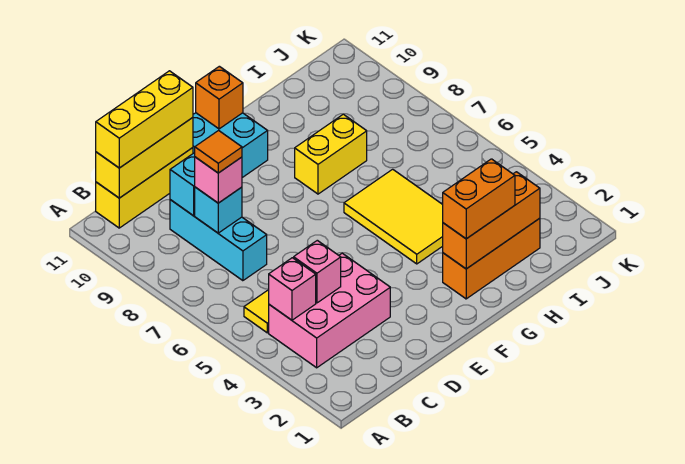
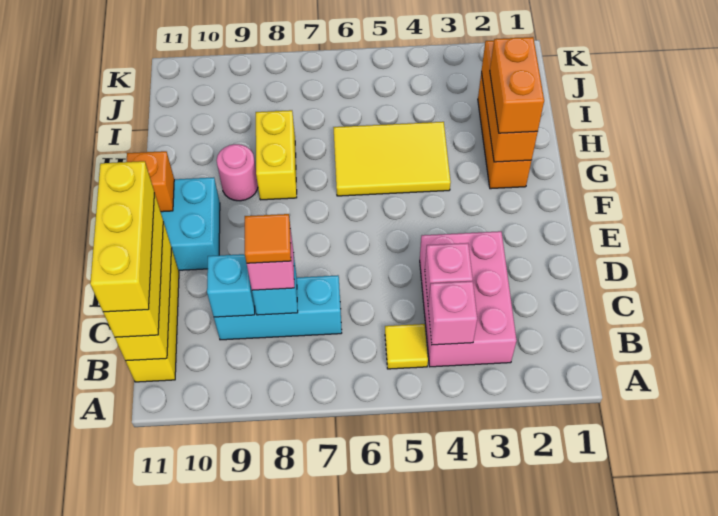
none -> yellow 1x3 brick [90,161,154,312]
none -> pink 1x1 round brick [217,144,258,201]

